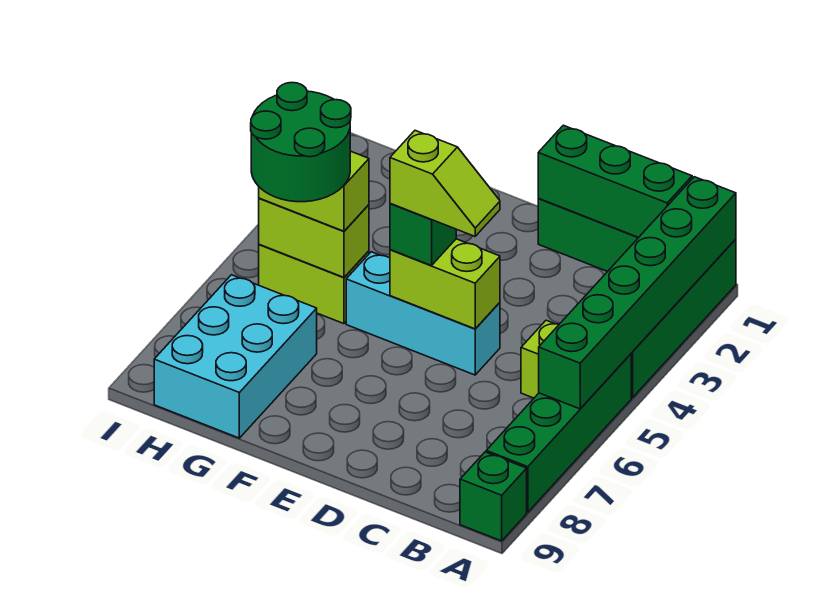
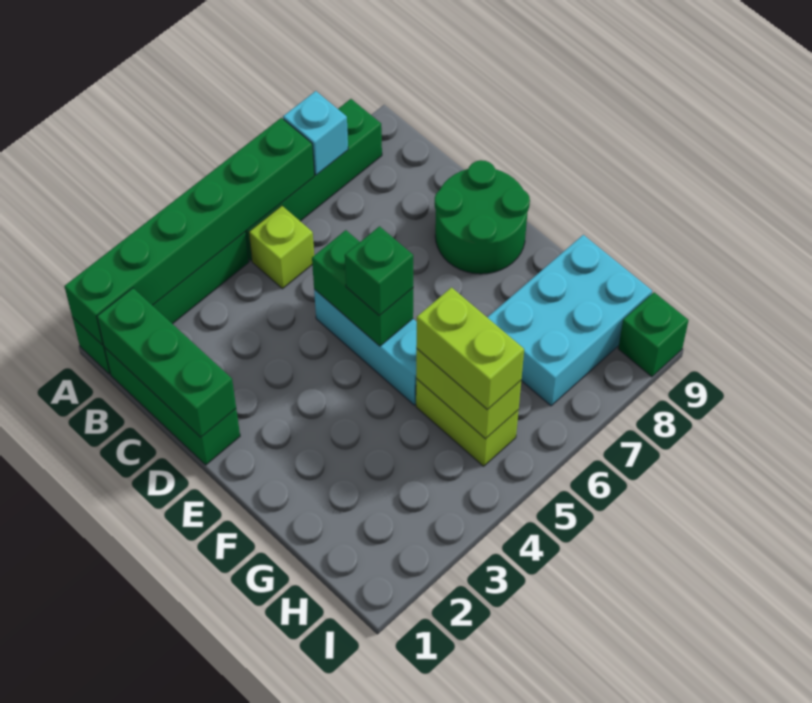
none -> cyan 1x1 brick [283,91,348,175]
green 1x1 brick [460,452,527,541] -> green 1x1 brick moved to [618,292,689,377]
lime 1x2 brick [390,239,500,329] -> green 1x2 brick [312,230,413,346]
lime 1x2 slope [390,131,500,236] -> none
green 2x2 round brick [251,82,351,202] -> green 2x2 round brick moved to [434,160,530,274]

